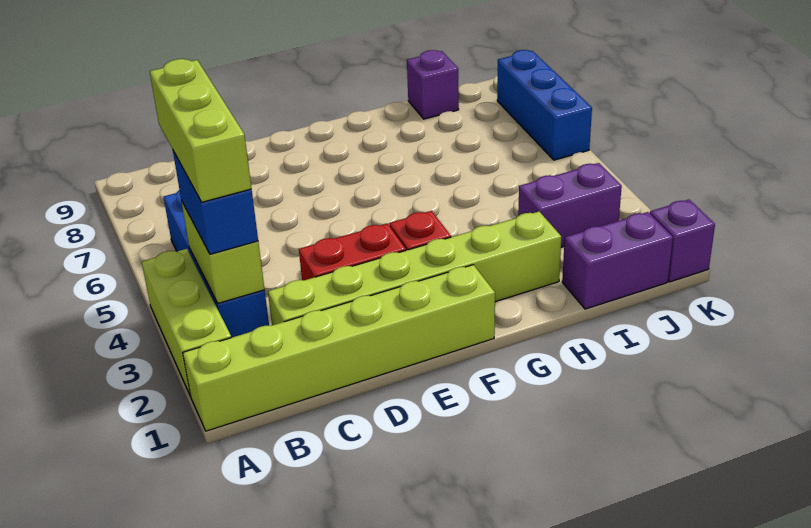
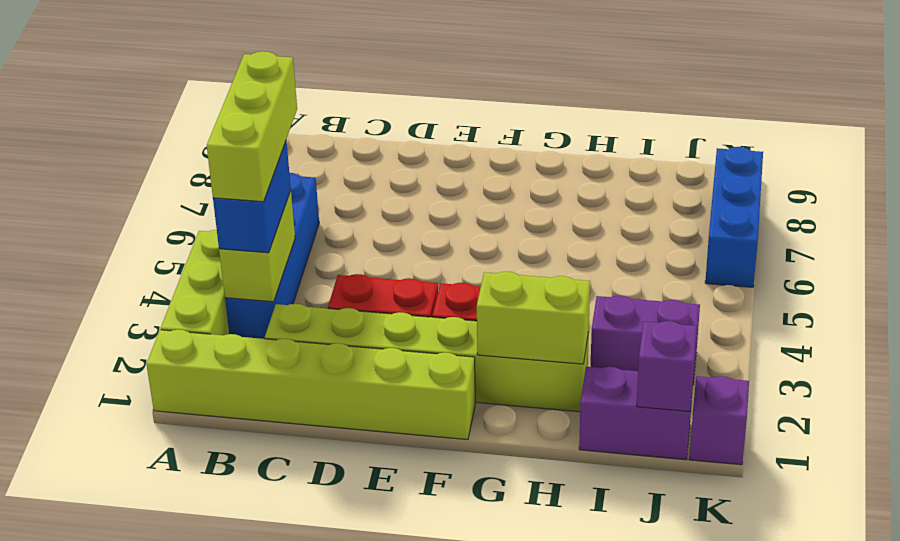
none -> lime 1x2 brick [477,272,590,364]
purple 1x1 brick [407,50,459,119] -> purple 1x1 brick moved to [637,321,697,411]

